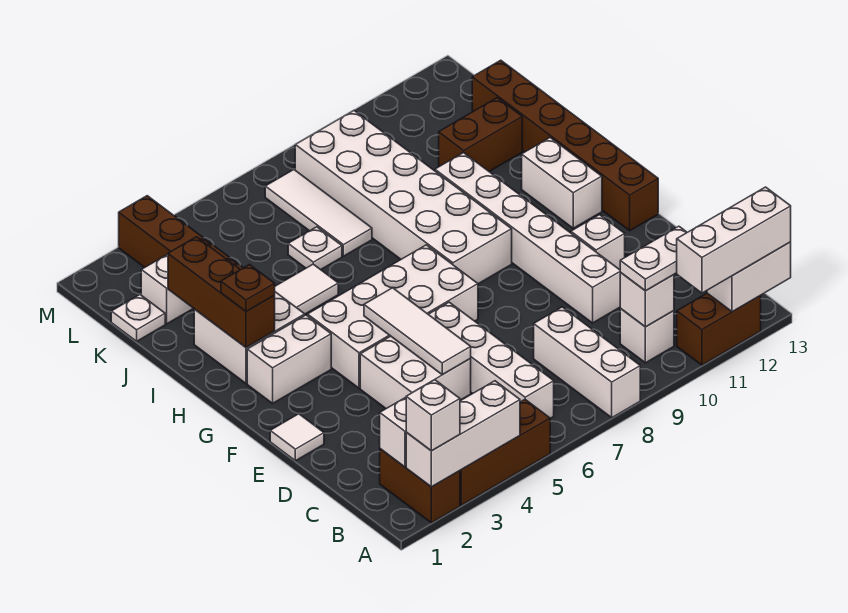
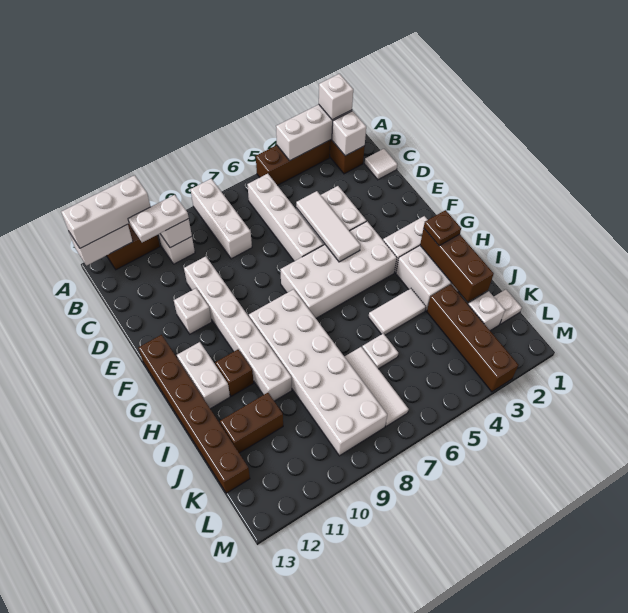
white 1x1 tile [270,414,324,461] -> white 1x1 tile moved to [365,149,397,180]
none -> brown 1x1 brick [215,350,254,396]

